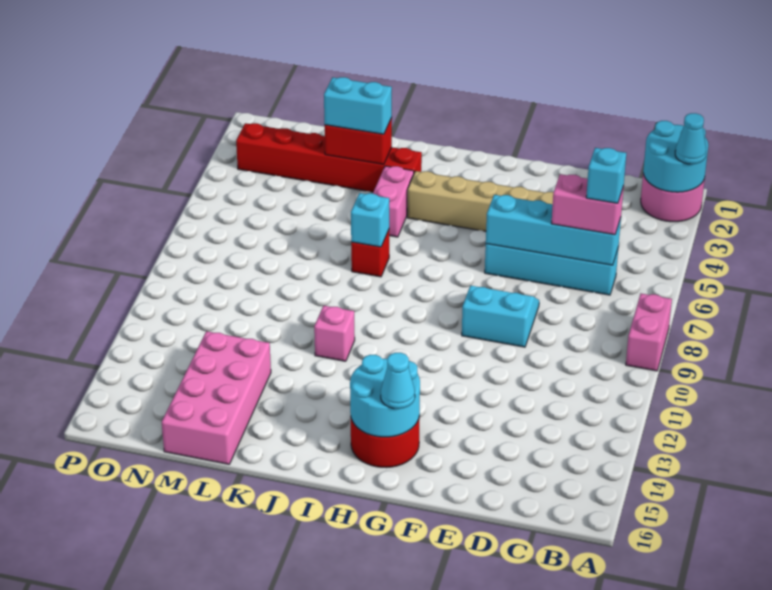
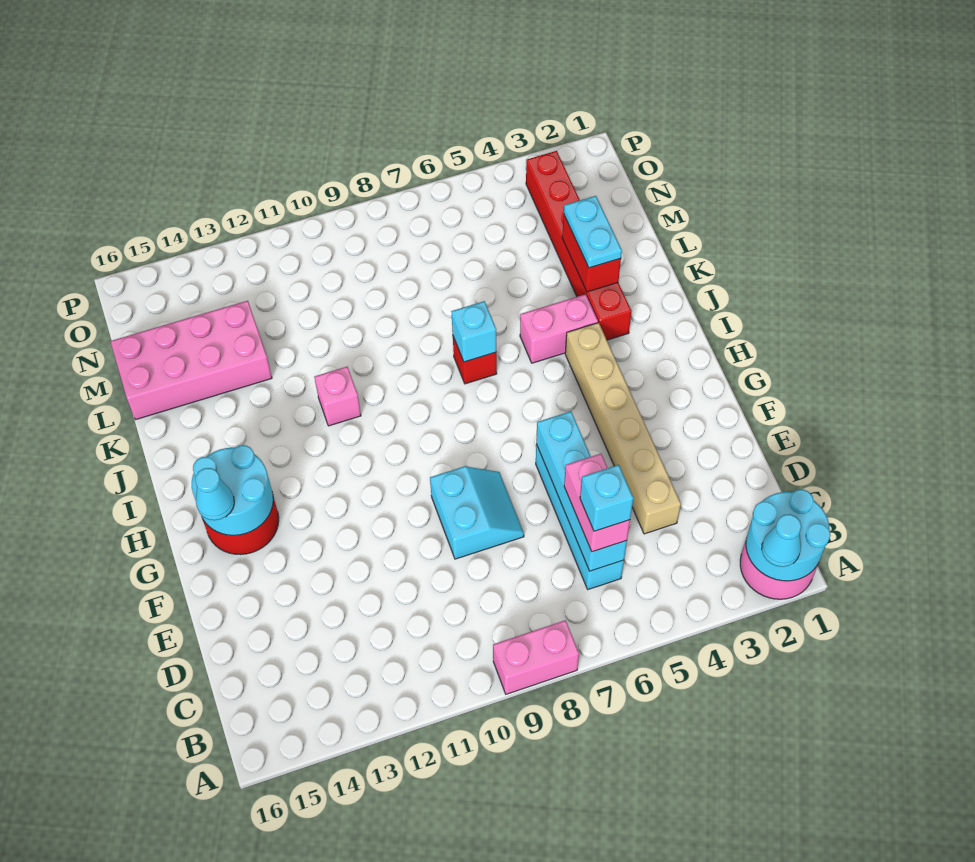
cyan 1x2 brick [324,77,392,134] -> cyan 1x2 plate [564,196,622,268]

